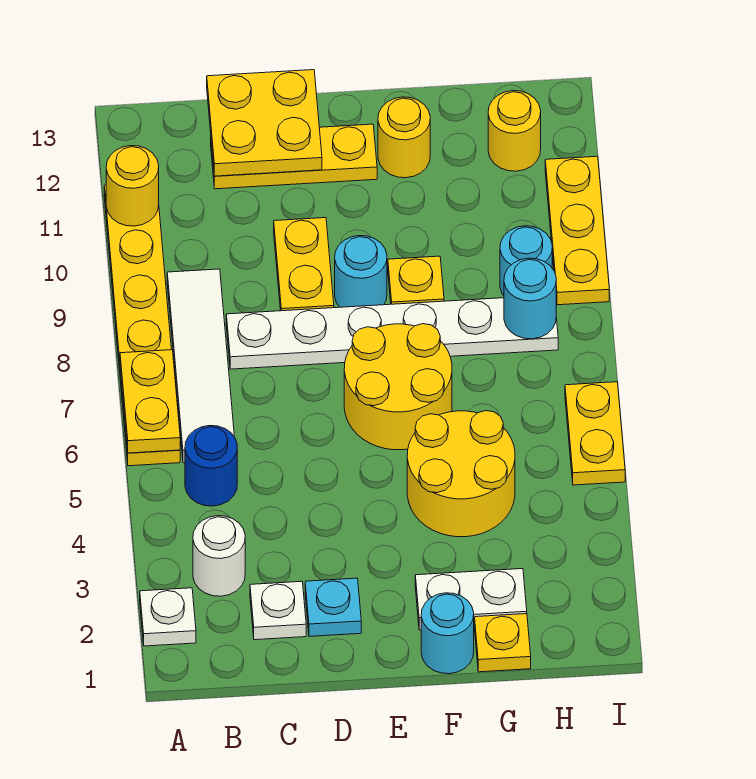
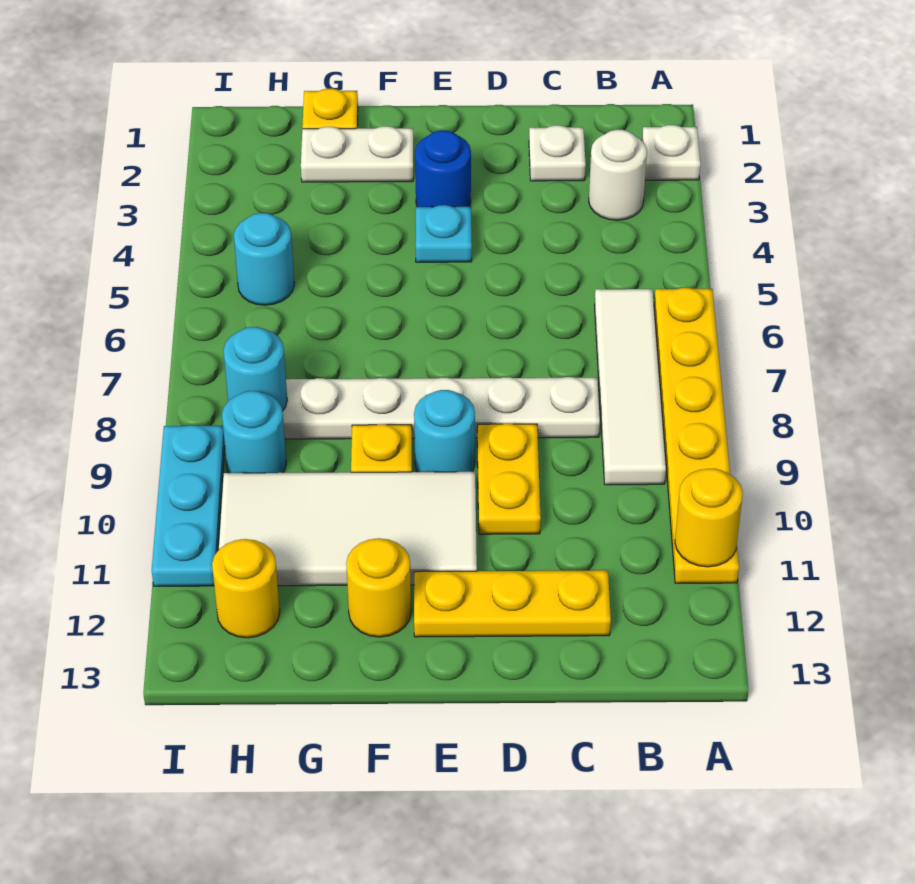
yellow 1x2 plate [120,350,180,453] -> none
blue 1x1 round brick [185,426,237,506] -> blue 1x1 round brick moved to [415,130,471,207]
yellow 2x2 plate [207,70,322,176] -> none
cyan 1x1 plate [305,578,361,636] -> cyan 1x1 plate moved to [415,205,472,262]
yellow 2x2 round brick [344,324,452,450] -> none
none -> white 2x4 tile [219,472,477,586]
cyan 1x1 round brick [421,593,474,674] -> cyan 1x1 round brick moved to [234,213,294,305]
yellow 2x2 round brick [407,411,515,537] -> none
yellow 1x2 plate [565,382,625,485] -> none
yellow 1x3 plate [545,156,609,305] -> cyan 1x3 plate [152,425,225,586]

